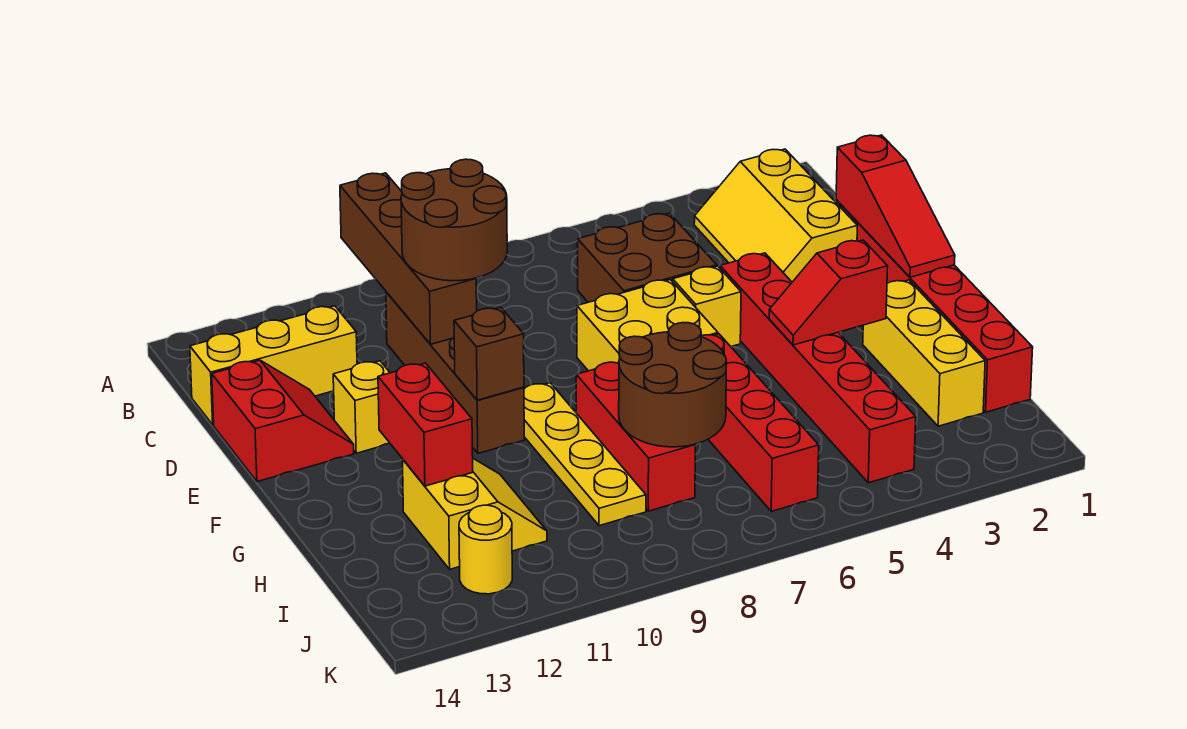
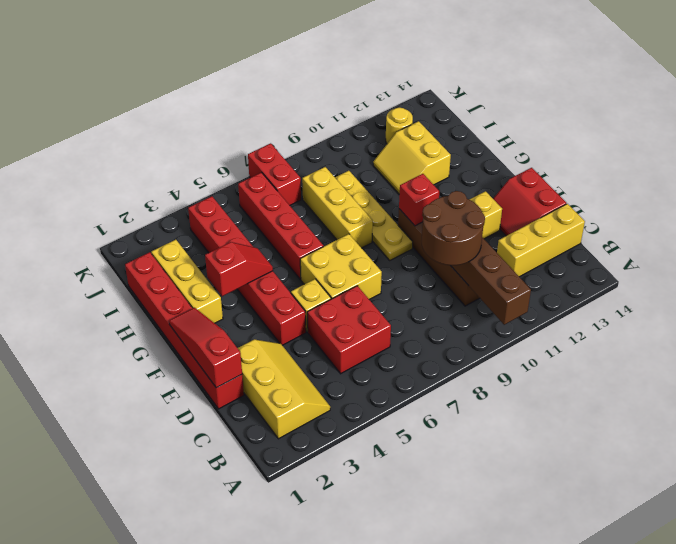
brown 2x2 brick [578,213,717,302] -> red 2x2 brick [307,286,391,374]
brown 1x1 brick [454,307,524,400] -> red 1x1 brick [399,174,439,226]
red 1x3 brick [576,362,695,511] -> yellow 1x3 brick [302,167,373,248]
red 1x2 brick [378,363,473,486] -> red 1x2 brick moved to [248,143,301,205]
brown 2x2 round brick [619,323,727,447] -> none

